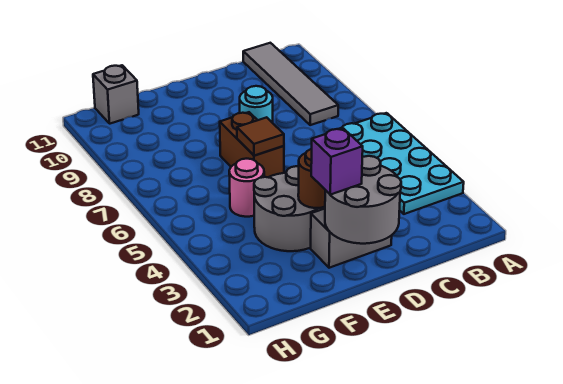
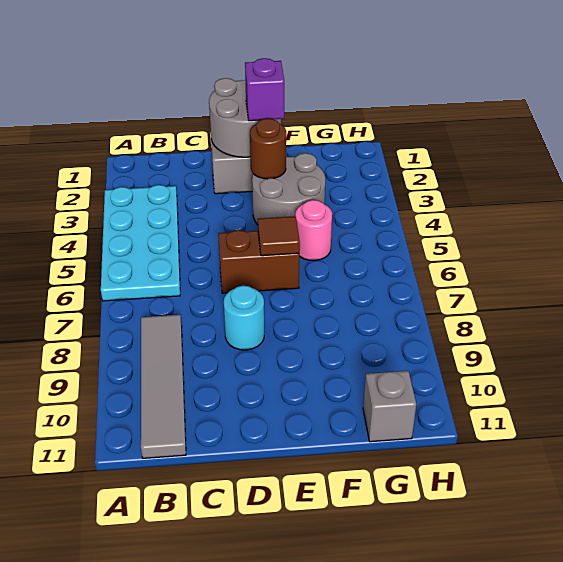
brown 1x2 brick [220,112,284,177] -> brown 1x2 brick turned to [218,230,299,293]

